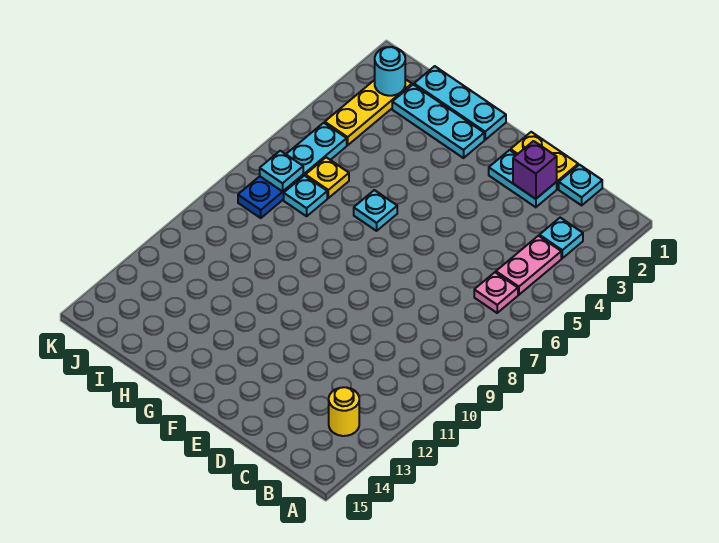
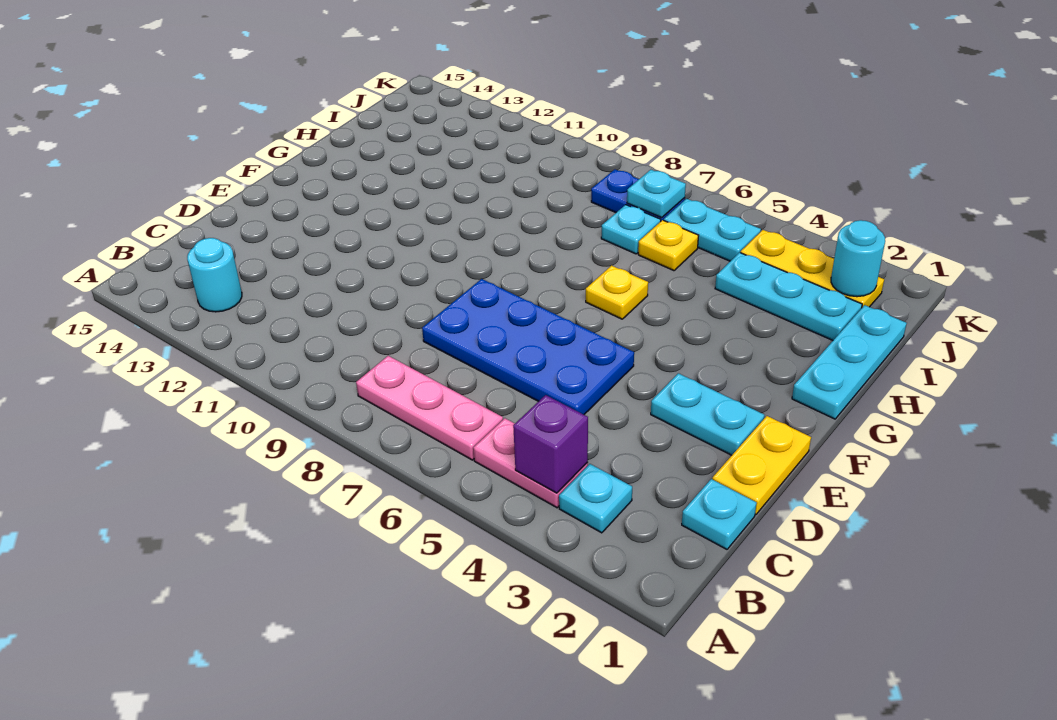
pink 1x1 plate [474,272,518,313] -> pink 1x3 plate [356,356,503,460]
yellow 1x1 round brick [329,387,359,436] -> cyan 1x1 round brick [187,238,242,312]
cyan 1x2 plate [489,150,557,207] -> cyan 1x2 plate turned to [651,373,765,455]
purple 1x1 brick [513,141,557,199] -> purple 1x1 brick moved to [513,395,588,493]
none -> blue 2x4 plate [422,279,634,415]
cyan 1x3 plate [392,85,484,158] -> cyan 1x3 plate turned to [715,253,862,340]
cyan 1x1 plate [354,190,397,231] -> yellow 1x1 plate [586,266,648,319]

